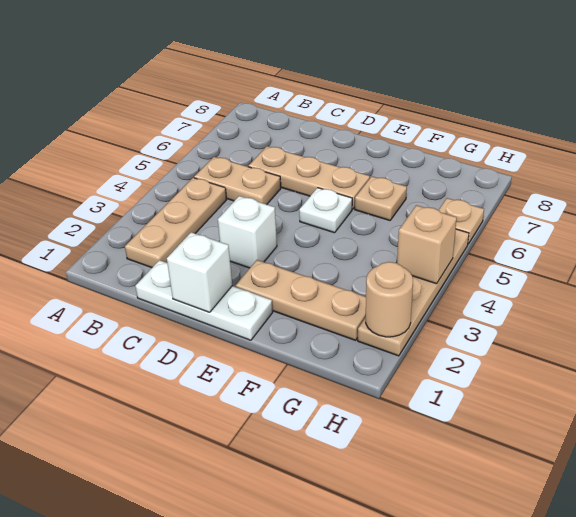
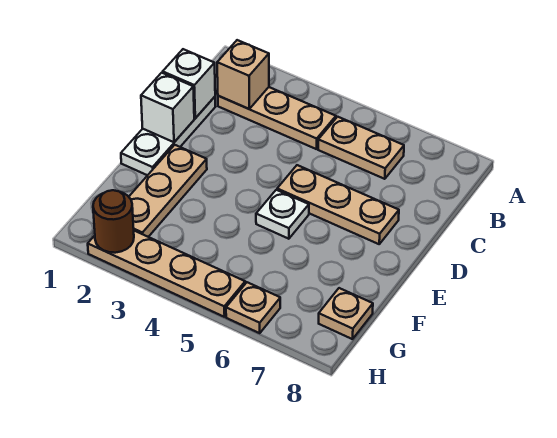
tan 1x2 plate [194,157,281,204] -> tan 1x2 plate turned to [318,117,404,179]
tan 1x3 plate [248,146,370,209] -> tan 1x3 plate turned to [277,165,399,244]
white 1x1 brick [218,196,277,268] -> white 1x1 brick moved to [163,49,215,118]
tan 1x1 plate [355,176,407,220] -> tan 1x1 plate moved to [319,288,373,339]
tan 1x1 round brick [366,262,413,337] -> brown 1x1 round brick [93,190,134,253]
tan 1x1 brick [397,205,457,284] -> tan 1x1 brick moved to [217,40,269,109]

